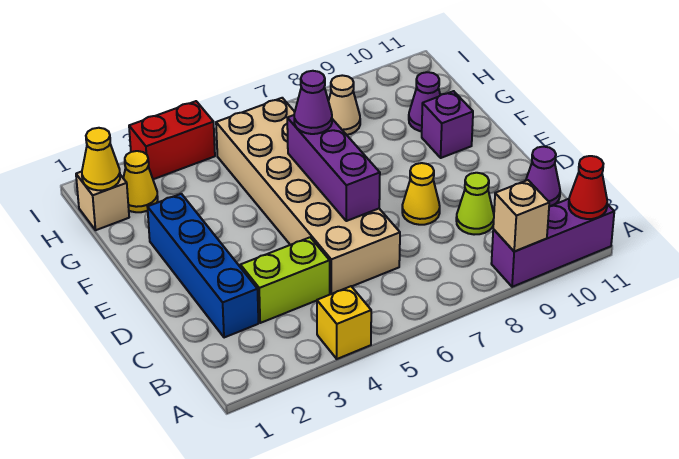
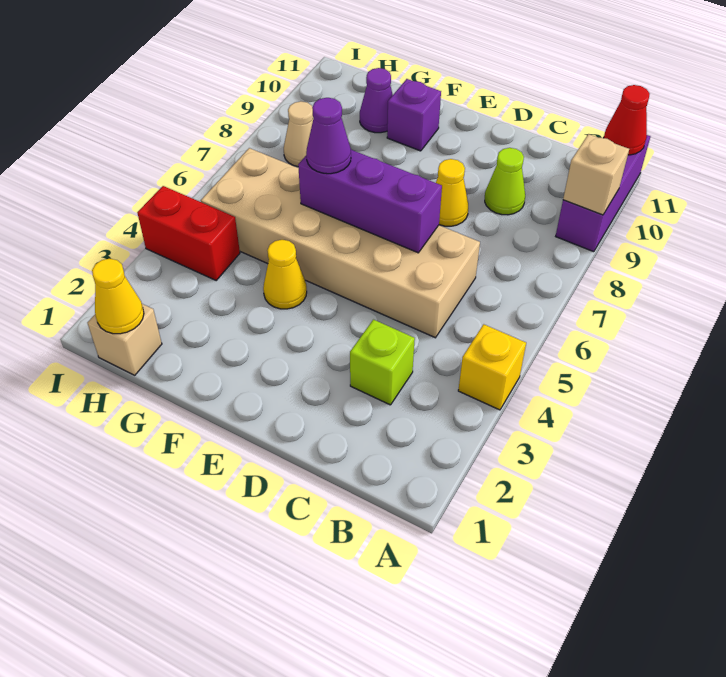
blue 1x4 brick [148,194,258,338] -> none
lime 1x2 brick [240,237,330,323] -> lime 1x1 brick [350,320,415,405]
purple 1x1 cone [526,147,560,206] -> none
yellow 1x1 cone [123,151,158,212] -> yellow 1x1 cone moved to [263,240,307,309]
red 1x2 brick [129,101,215,179] -> red 1x2 brick turned to [137,186,240,280]

